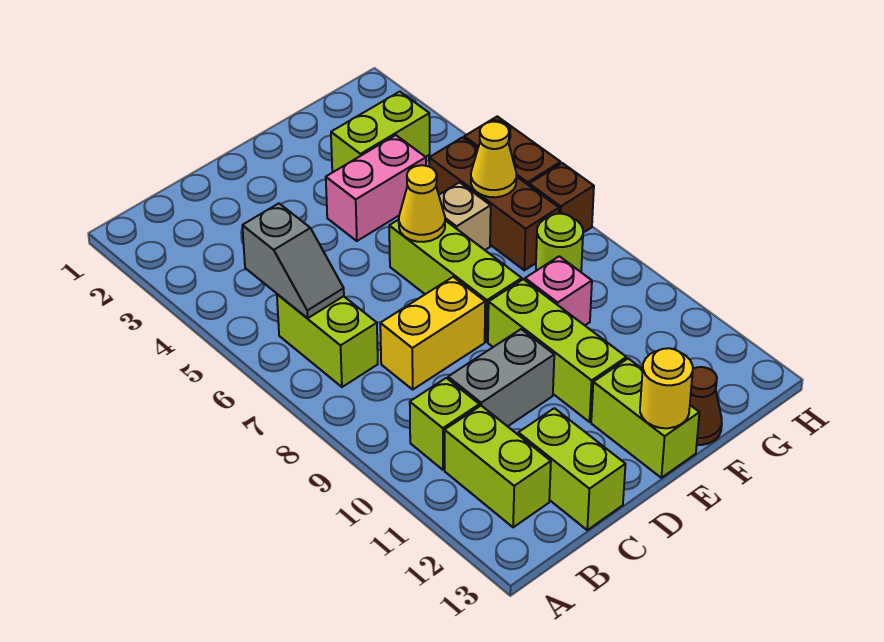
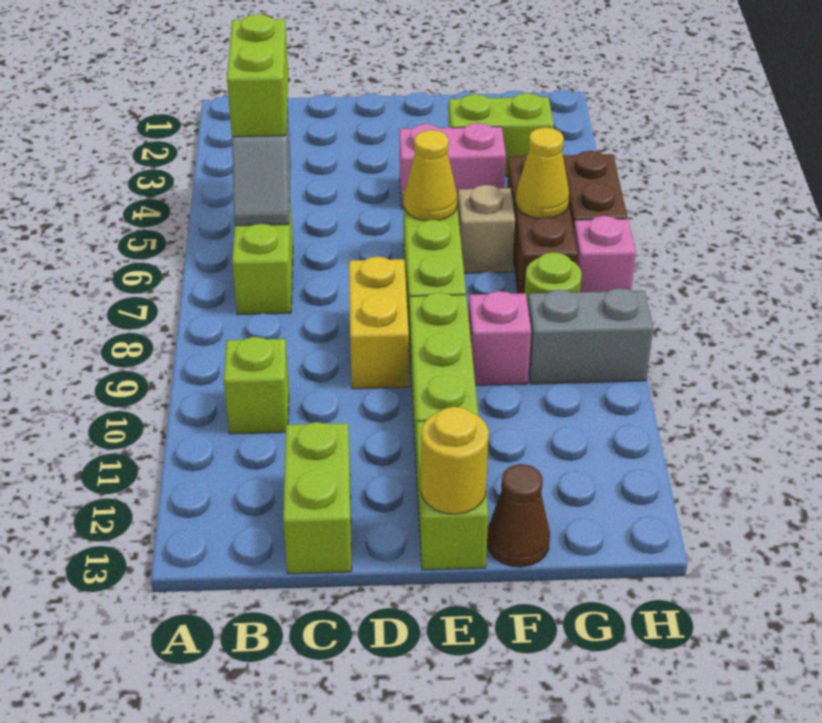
lime 1x2 brick [445,406,551,527] -> lime 1x2 brick moved to [227,14,288,137]
yellow 1x2 brick [380,277,485,389] -> yellow 1x2 brick turned to [349,257,409,389]
grey 1x2 brick [448,329,554,426] -> grey 1x2 brick moved to [528,288,653,384]
brown 1x1 brick [529,163,594,233] -> pink 1x1 brick [574,216,636,292]

